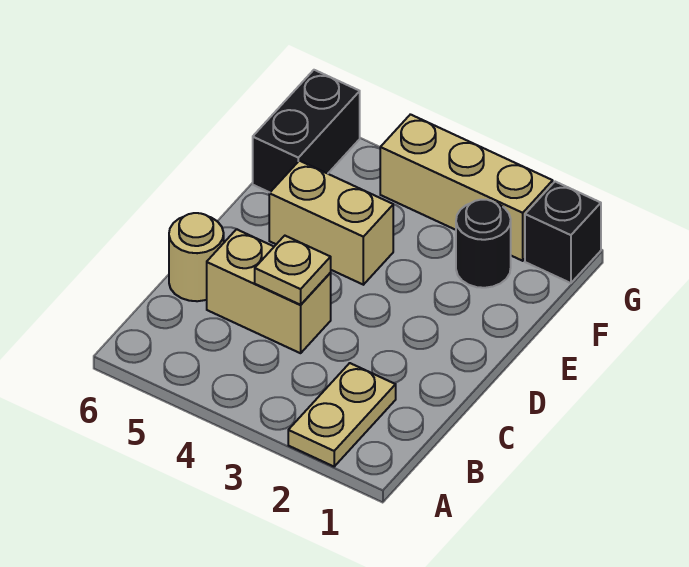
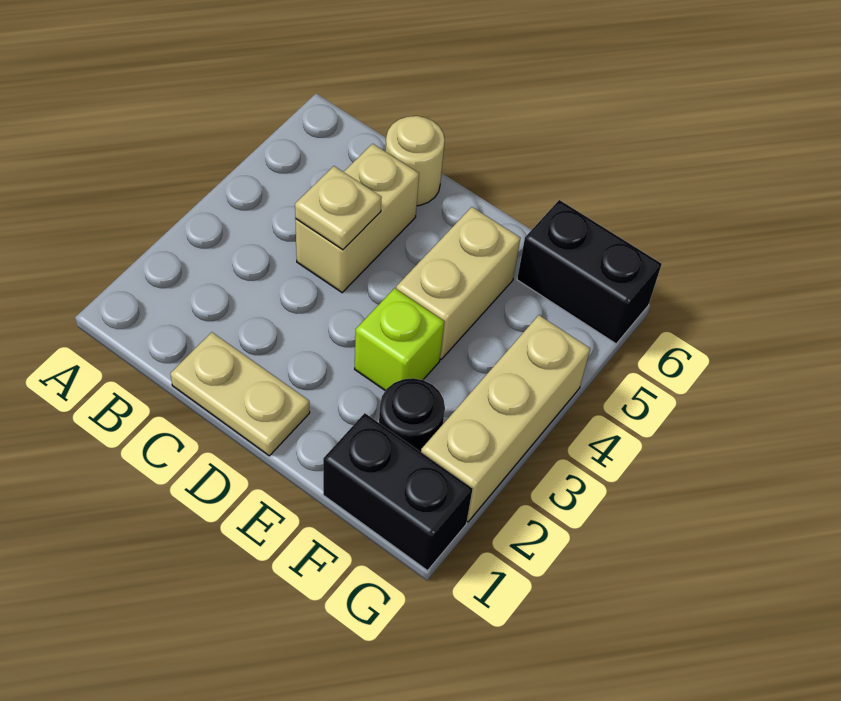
tan 1x2 plate [288,363,396,466] -> tan 1x2 plate moved to [170,332,310,456]
none -> lime 1x1 brick [355,288,444,391]
black 1x1 brick [525,182,601,283] -> black 1x2 brick [323,413,473,570]

